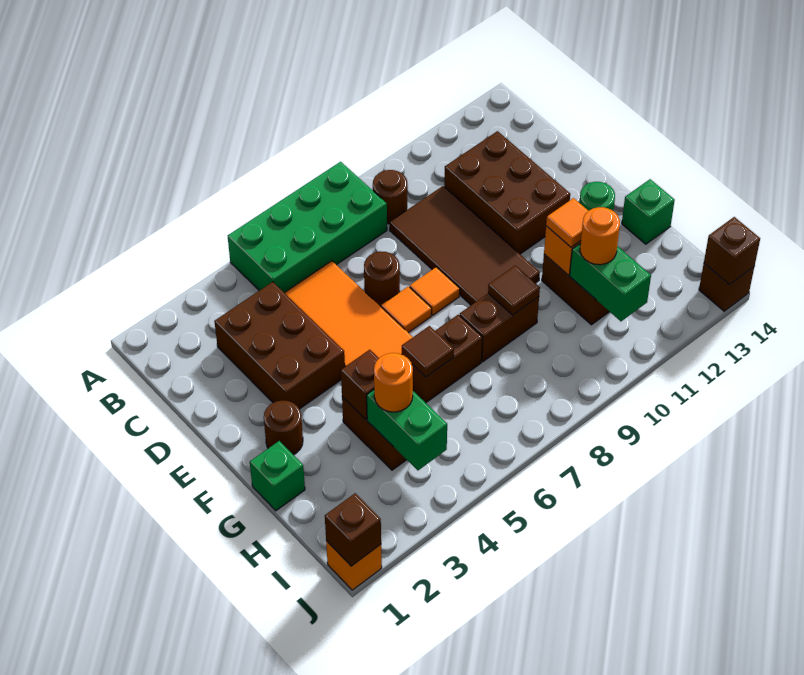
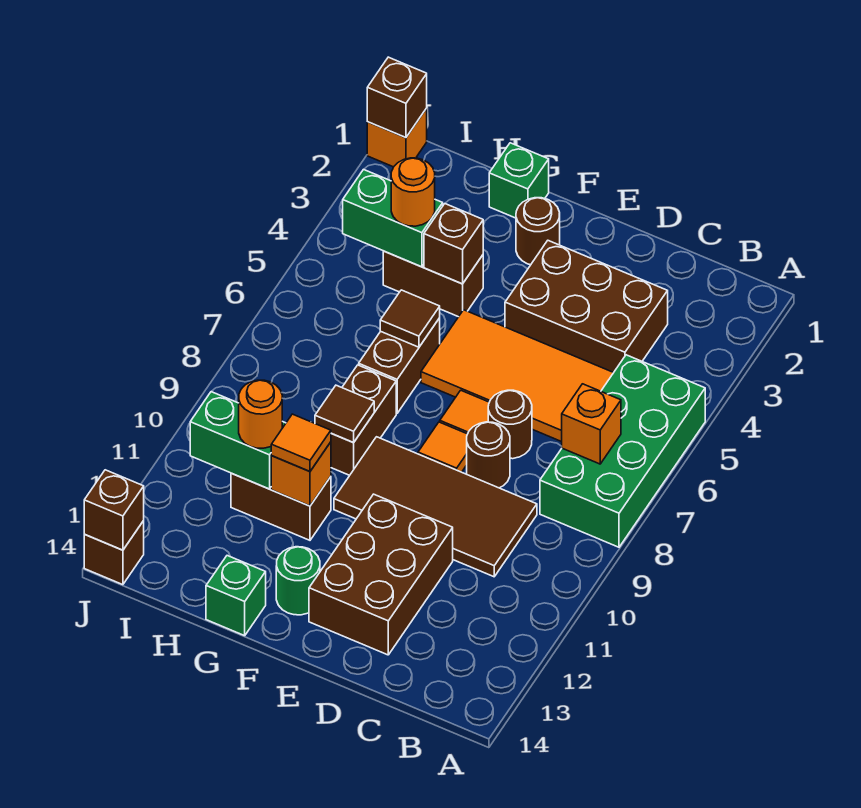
none -> orange 1x1 brick [562,384,621,464]
brown 1x1 round brick [373,170,407,224] -> brown 1x1 round brick moved to [467,422,510,488]
brown 2x3 brick [444,131,570,254] -> brown 2x3 brick turned to [309,494,453,655]

